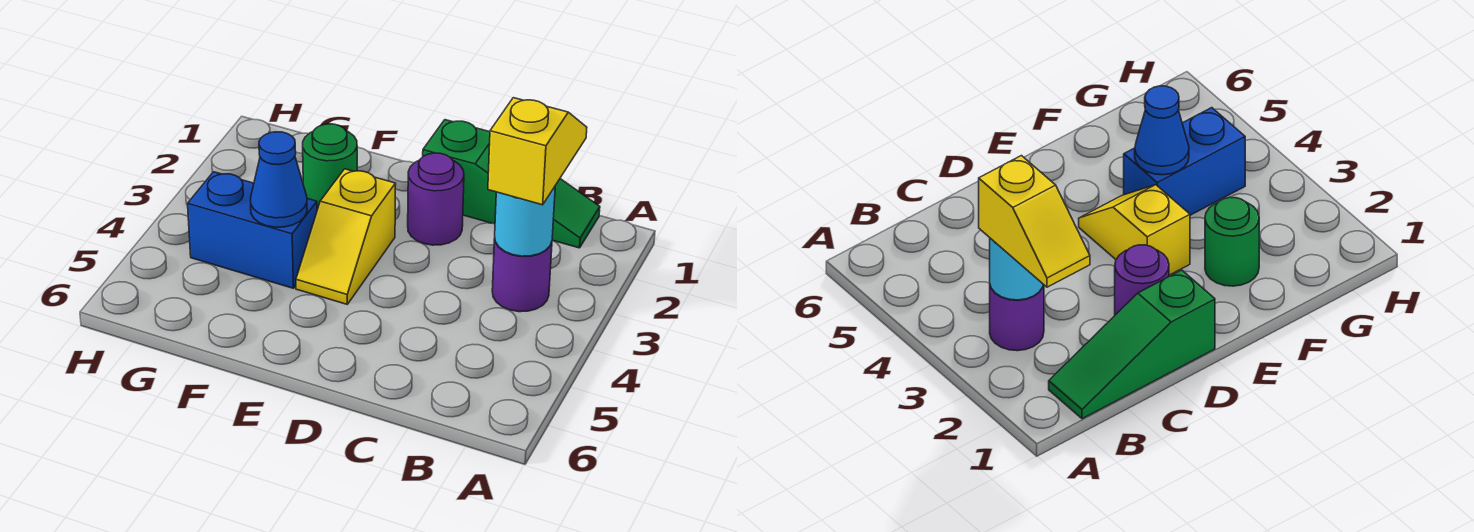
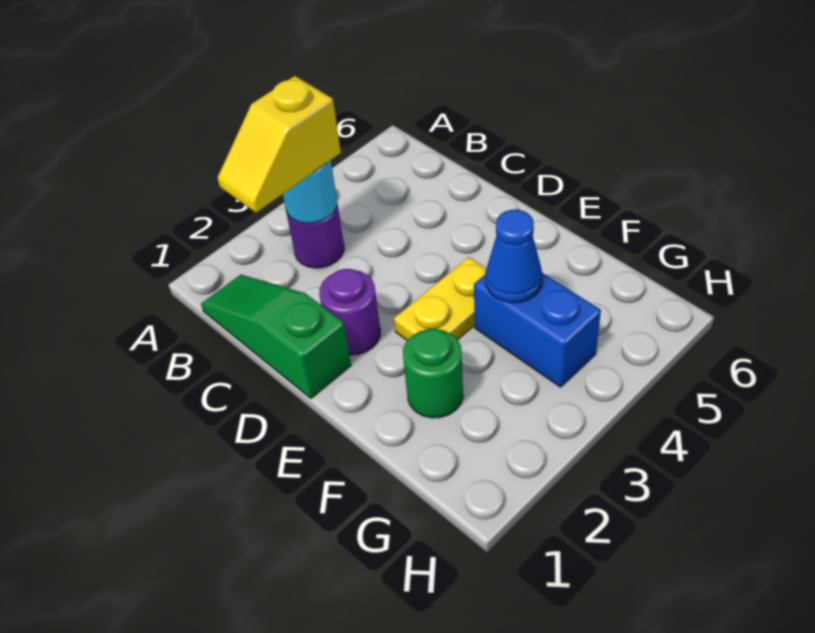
yellow 1x2 slope [296,169,396,304] -> yellow 1x2 plate [394,257,486,340]

